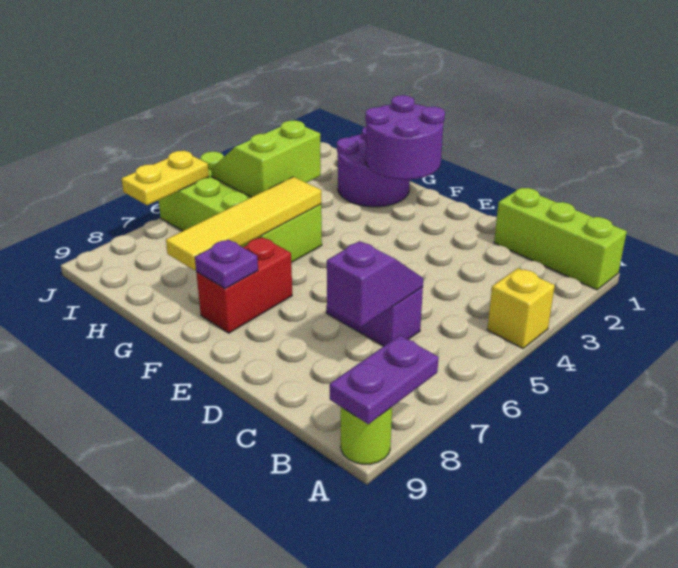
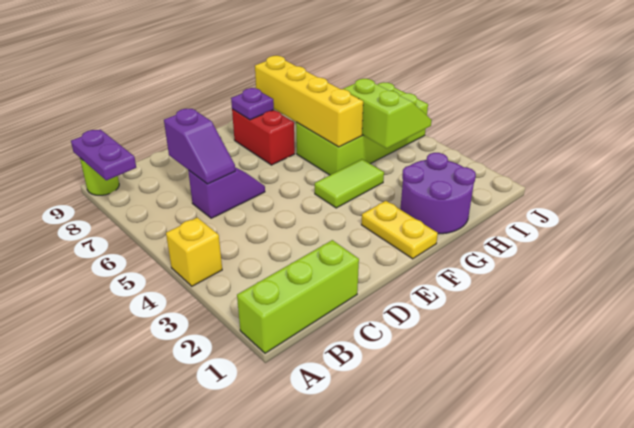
purple 2x2 round brick [365,95,445,180] -> none
none -> lime 1x2 tile [315,159,384,208]
yellow 1x4 tile [166,177,321,270] -> yellow 1x4 brick [255,56,363,147]
yellow 1x2 plate [121,151,209,205] -> yellow 1x2 plate moved to [361,201,438,259]

